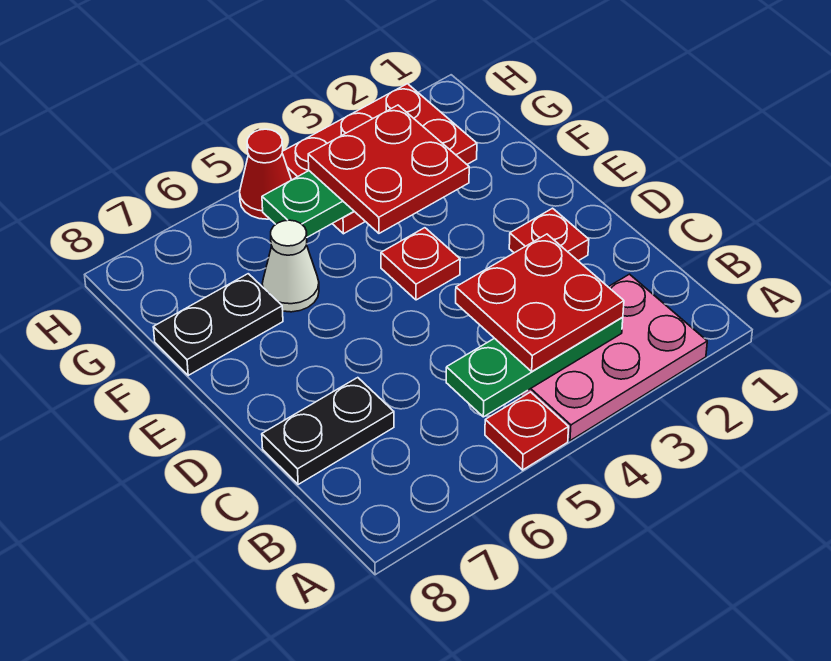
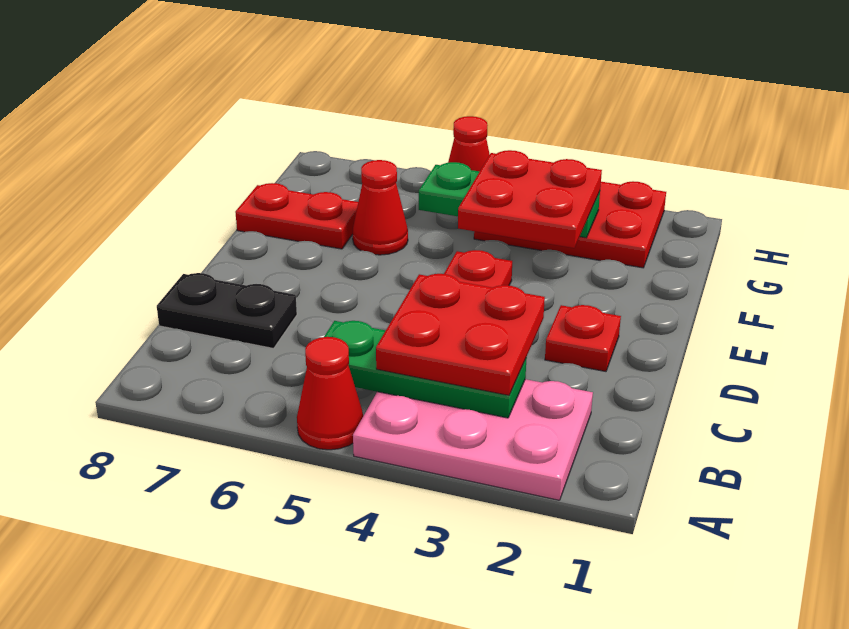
red 1x1 plate [485,392,569,470] -> red 1x1 cone [297,337,363,450]
white 1x1 cone [262,220,319,312] -> red 1x1 cone [353,160,408,255]
black 1x2 plate [153,274,283,375] -> red 1x2 plate [235,183,358,249]

